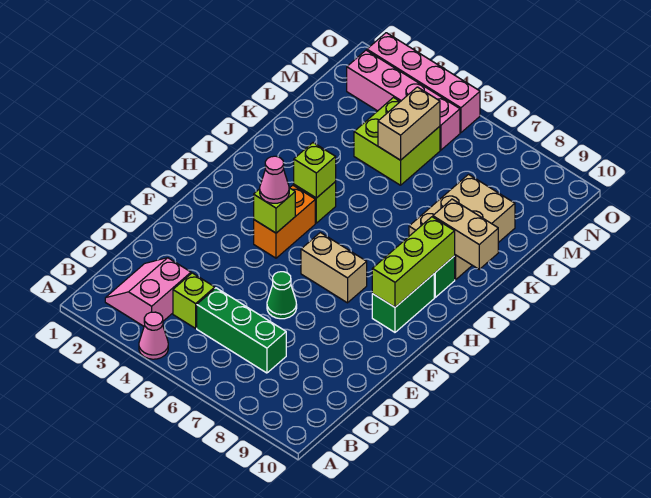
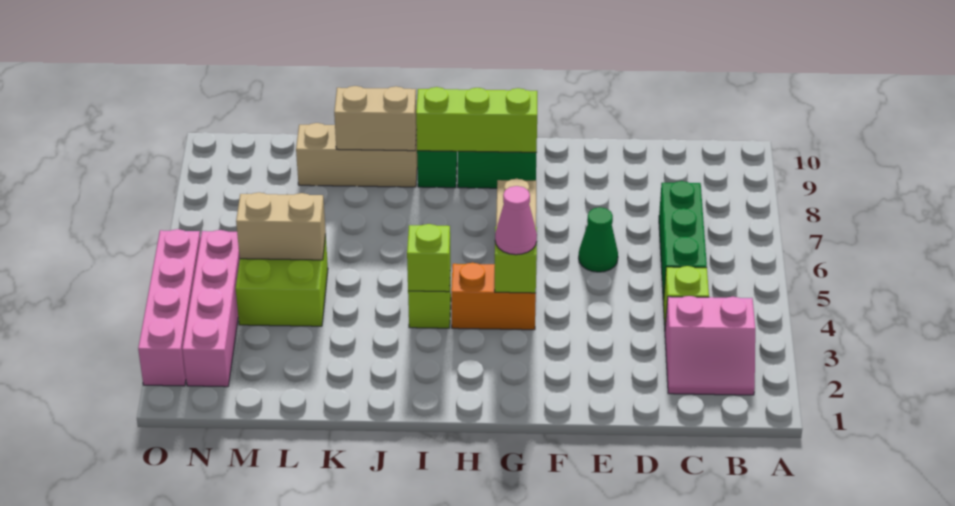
pink 1x1 cone [139,312,168,359] -> none
tan 2x3 brick [409,174,515,280] -> tan 1x3 brick [296,123,417,187]
tan 1x2 brick [433,199,498,269] -> tan 1x2 brick turned to [334,86,417,151]

